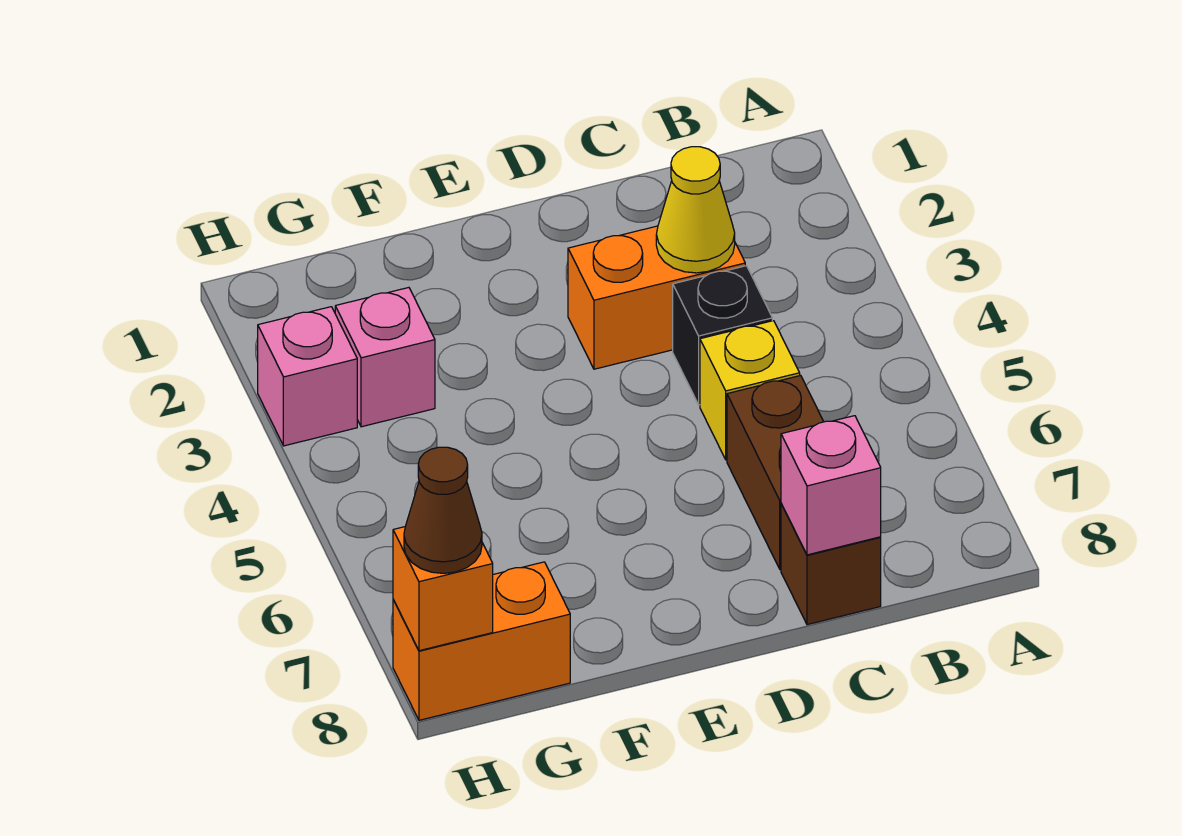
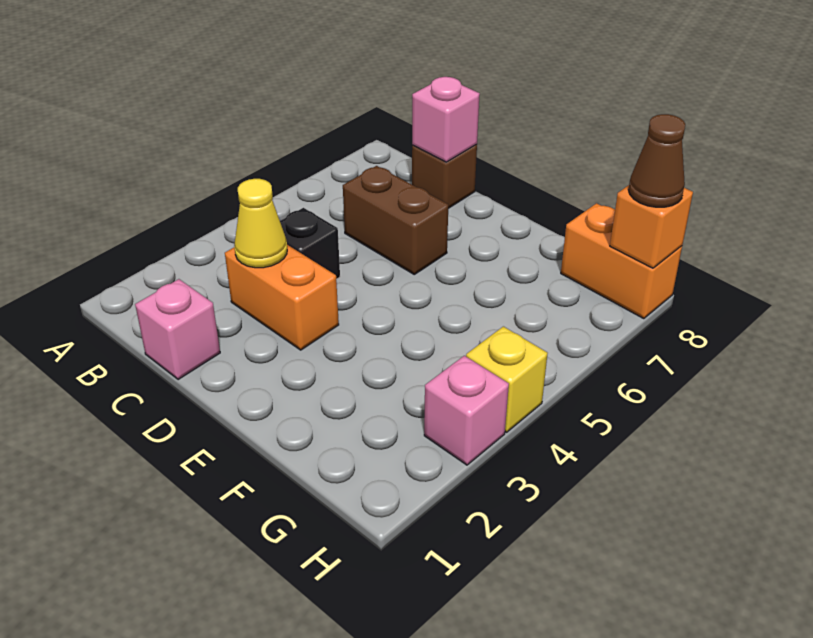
yellow 1x1 brick [700,321,800,460] -> yellow 1x1 brick moved to [466,326,548,432]
brown 1x2 brick [727,375,824,570] -> brown 1x2 brick turned to [343,166,448,274]
pink 1x1 brick [335,288,435,427] -> pink 1x1 brick moved to [135,279,220,380]

